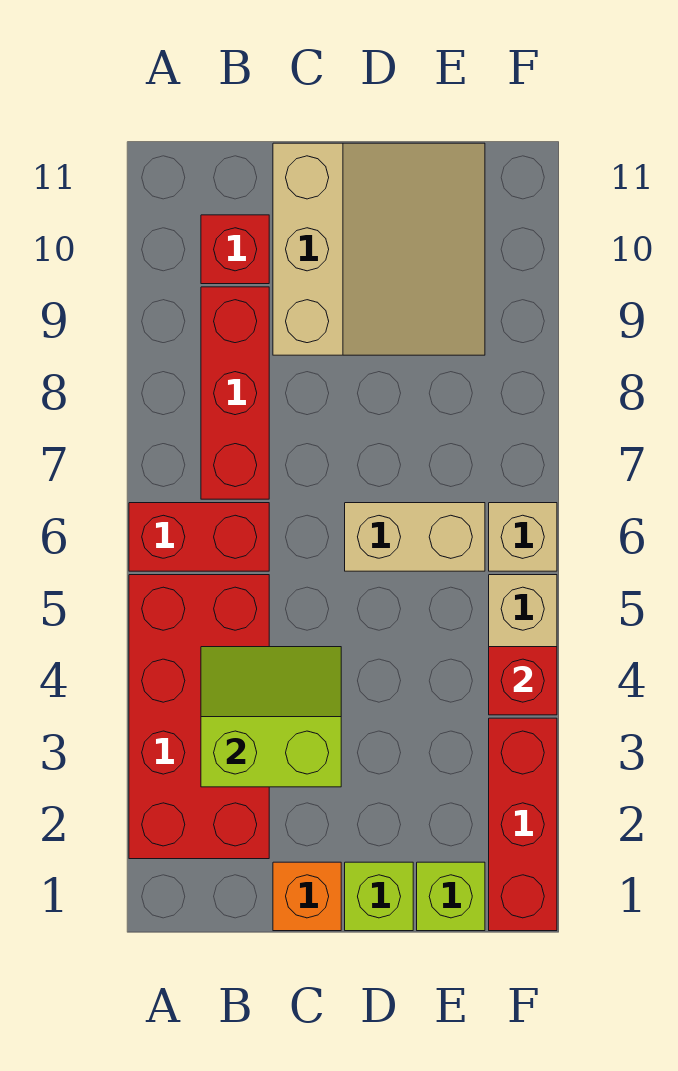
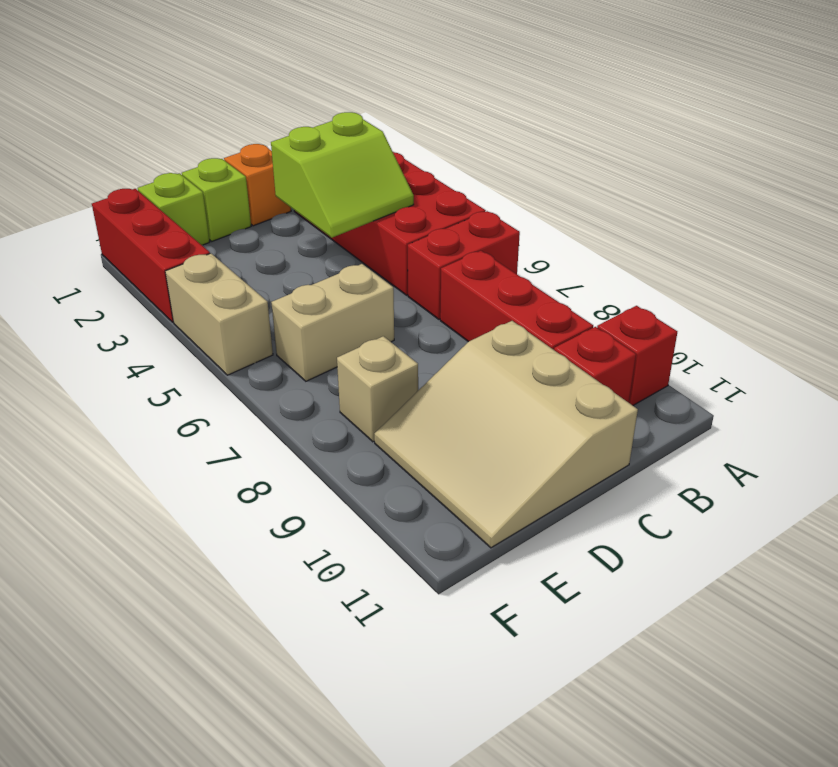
red 1x1 brick [489,647,557,715] -> red 1x1 brick moved to [597,306,677,405]
tan 1x1 brick [489,503,557,571] -> tan 1x1 brick moved to [337,336,418,442]

